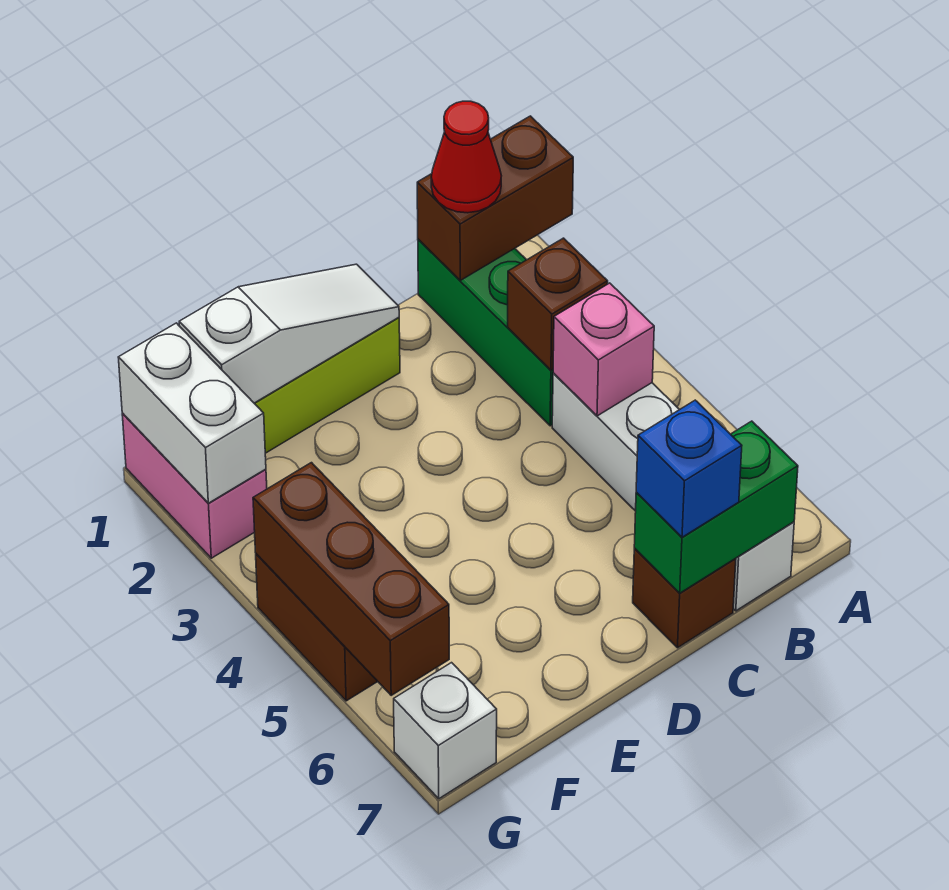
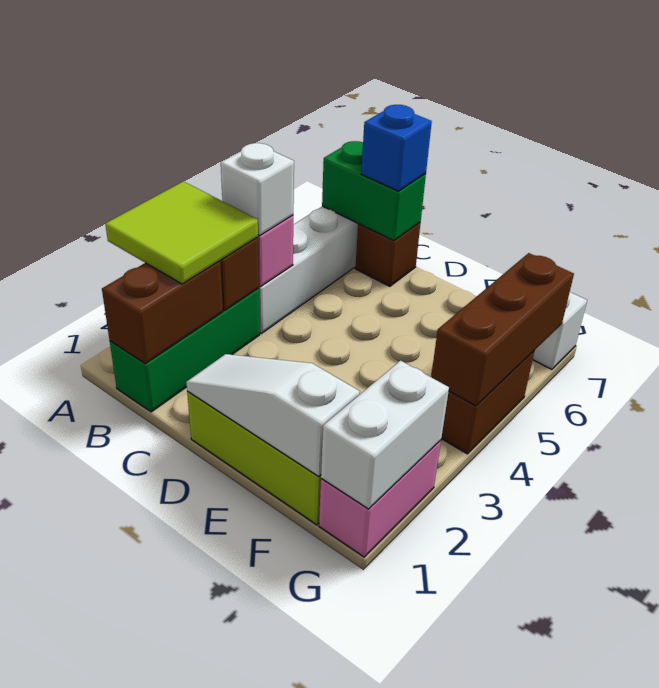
brown 1x2 brick [417,116,573,280] -> brown 1x2 brick turned to [102,261,223,364]
none -> lime 2x2 tile [105,181,258,284]
red 1x1 cone [431,101,501,213] -> none
none -> white 1x1 brick [221,143,294,235]

